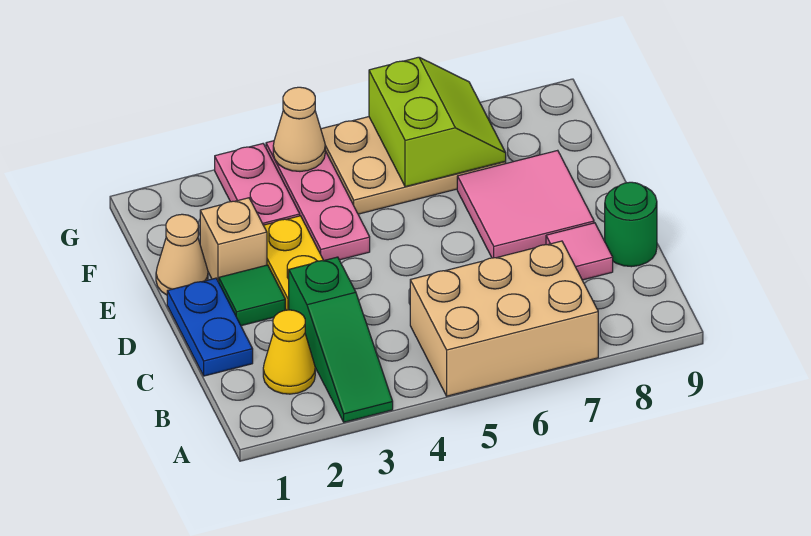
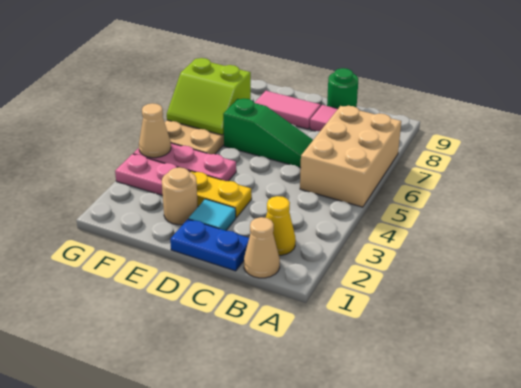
green 1x3 slope [289,257,393,422] -> green 1x3 slope moved to [223,99,313,168]
green 1x1 tile [219,265,285,326] -> cyan 1x1 tile [189,199,236,231]
pink 2x2 tile [457,150,594,258] -> pink 1x2 tile [255,91,321,129]
tan 1x1 cone [156,214,208,295] -> tan 1x1 cone moved to [244,217,280,278]
tan 1x1 brick [200,198,267,282] -> tan 1x1 round brick [162,167,198,225]
lime 2x2 slope [369,57,506,187] -> lime 2x2 slope turned to [167,58,251,135]

